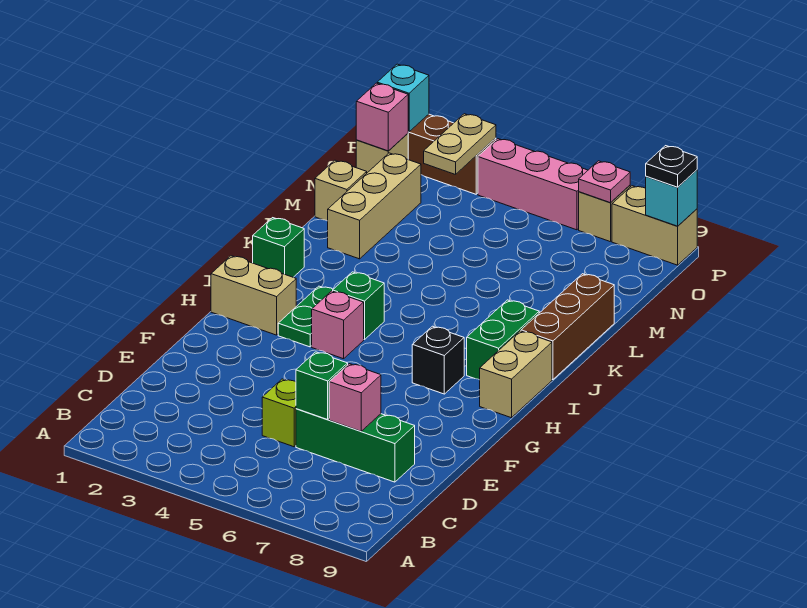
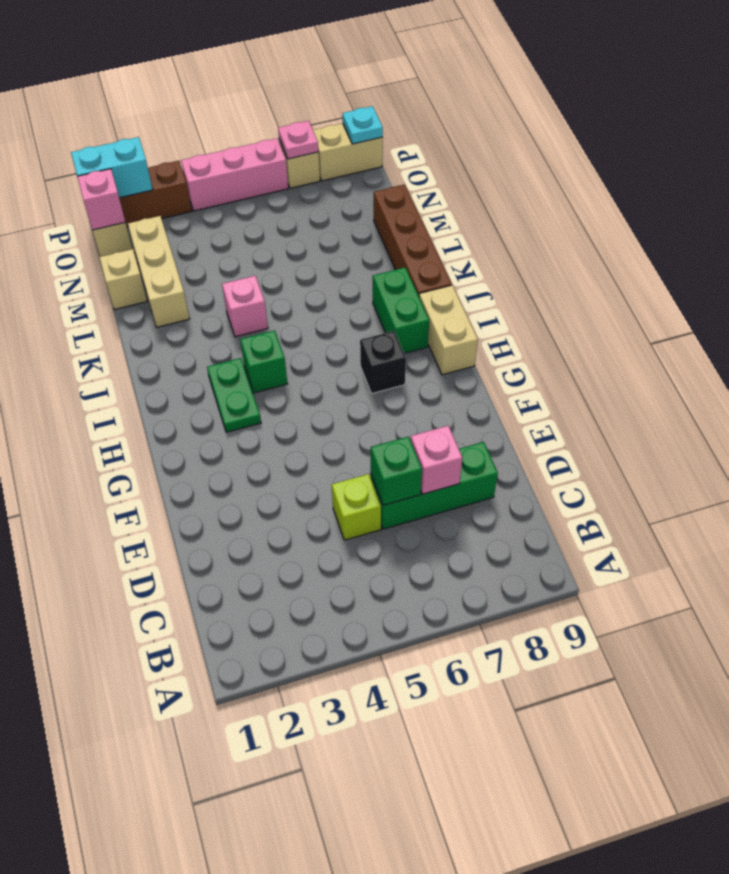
tan 1x2 brick [211,256,296,335] -> none
pink 1x1 brick [312,291,364,359] -> pink 1x1 brick moved to [222,276,268,337]
green 1x1 brick [253,218,304,277] -> none
brown 1x3 brick [521,274,614,380] -> brown 1x4 brick [374,184,452,296]
tan 1x2 plate [424,114,496,175] -> none
cyan 1x1 brick [377,64,429,132] -> cyan 1x2 brick [71,137,153,198]
cyan 1x1 brick [646,170,697,226] -> cyan 1x1 plate [343,106,383,144]
black 1x1 plate [646,146,697,187] -> none

